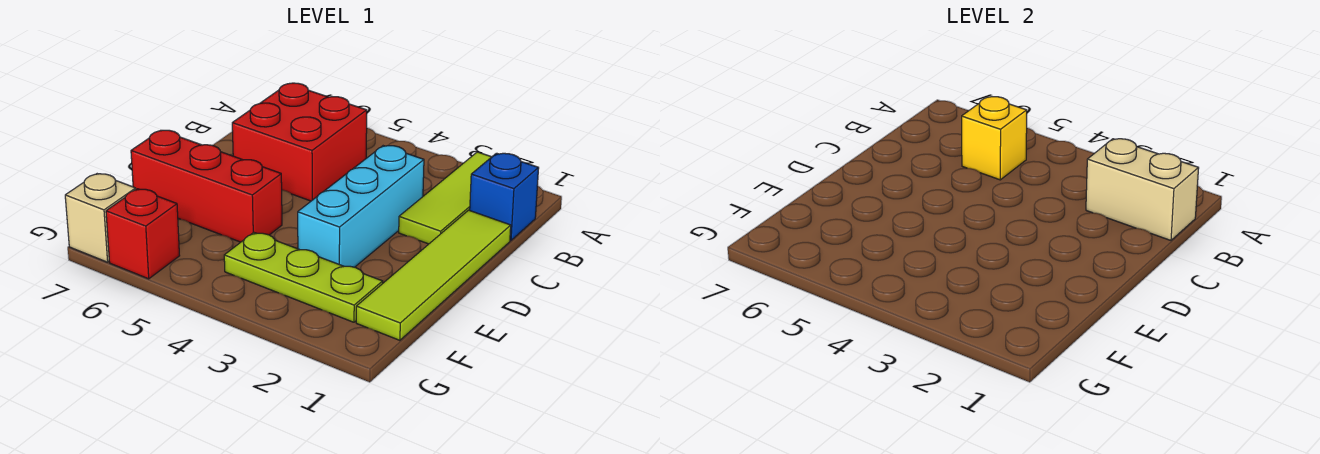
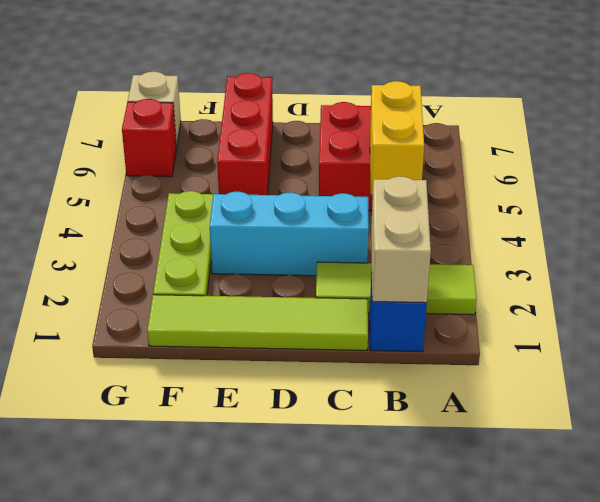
yellow 1x1 brick [962,97,1027,180] -> yellow 1x2 brick [370,81,424,195]

